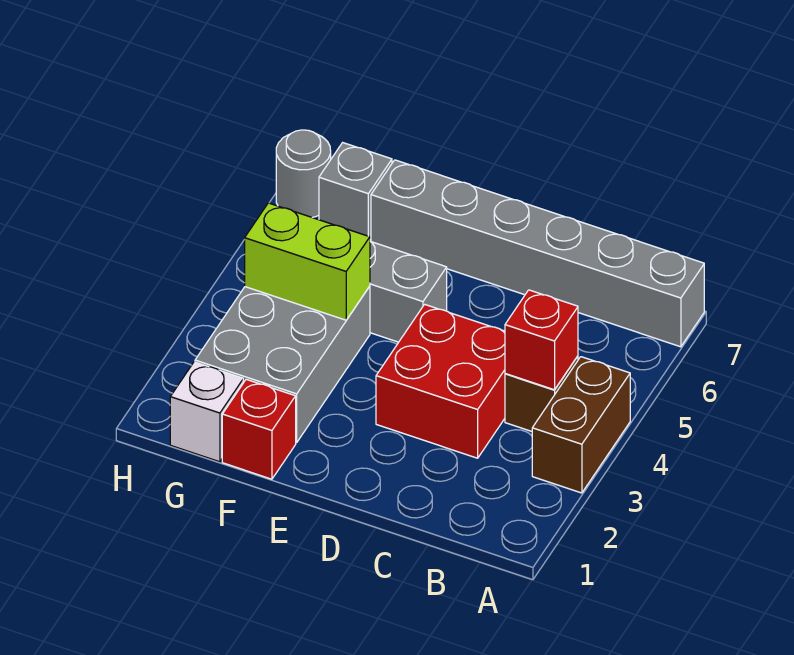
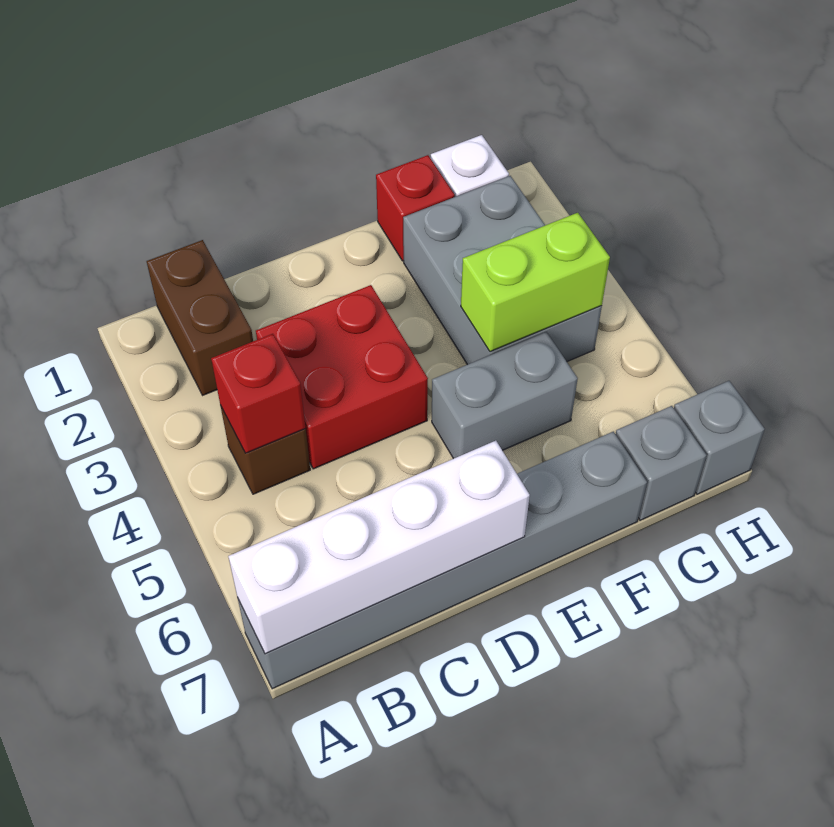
brown 1x2 brick [532,357,630,493] -> brown 1x2 brick moved to [147,240,253,395]
none -> white 1x4 brick [228,441,530,654]
grey 1x1 round brick [276,130,331,218] -> grey 1x1 brick [674,381,765,494]

